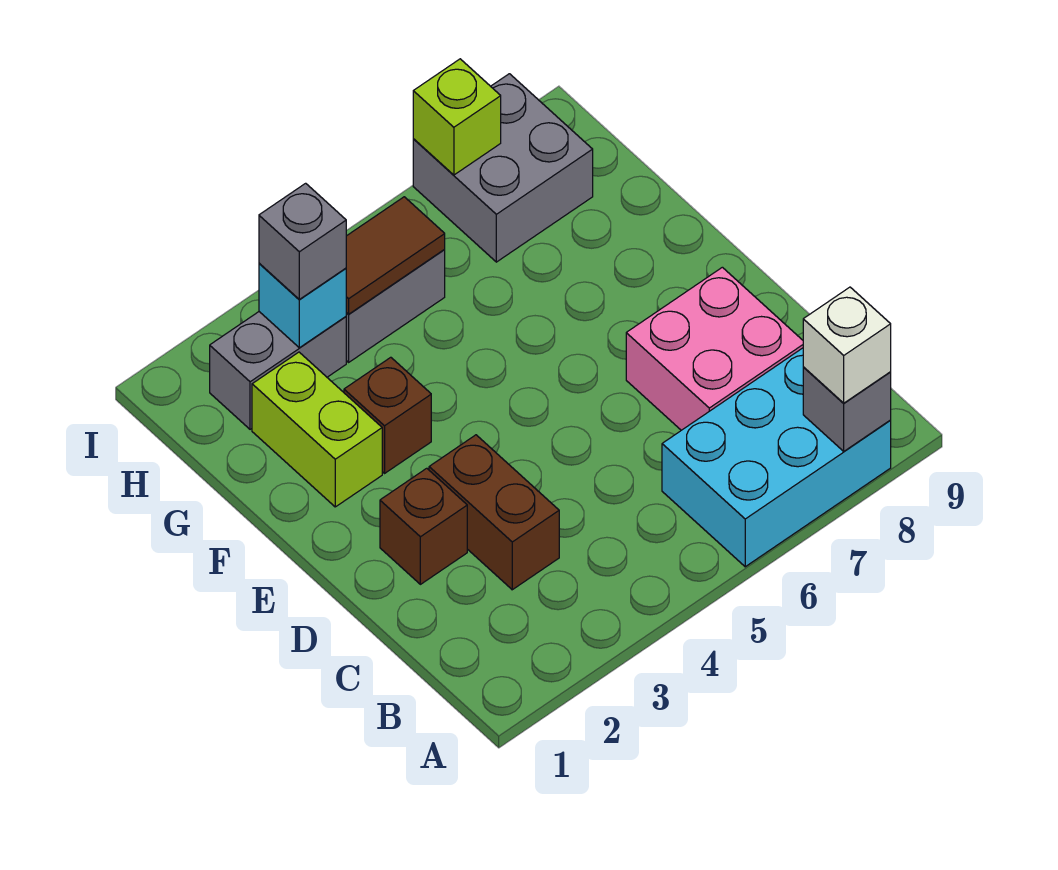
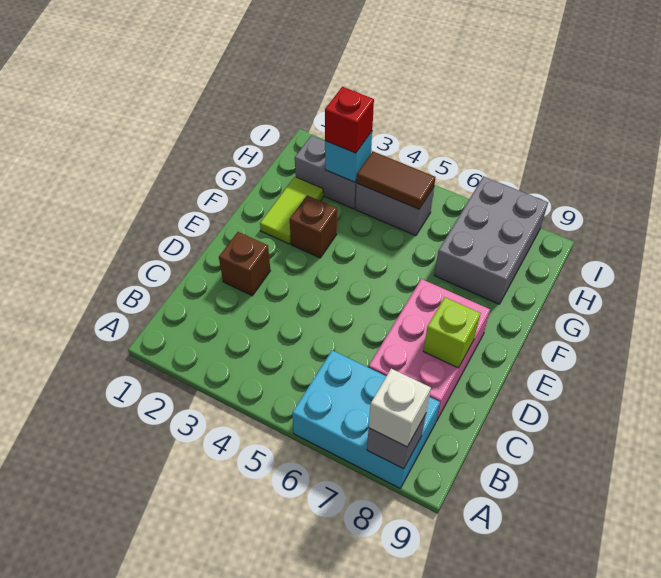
brown 1x2 brick [429,435,559,590] -> none
pink 2x2 brick [626,267,803,430] -> pink 2x3 brick [369,279,490,421]
lime 1x2 brick [252,352,382,507] -> lime 1x2 tile [260,177,323,244]
grey 1x1 brick [259,183,346,299] -> red 1x1 brick [325,87,374,153]
grey 2x2 brick [413,74,593,262] -> grey 2x3 brick [434,176,548,304]
lime 1x1 brick [413,59,501,175] -> lime 1x1 brick moved to [423,297,481,368]

